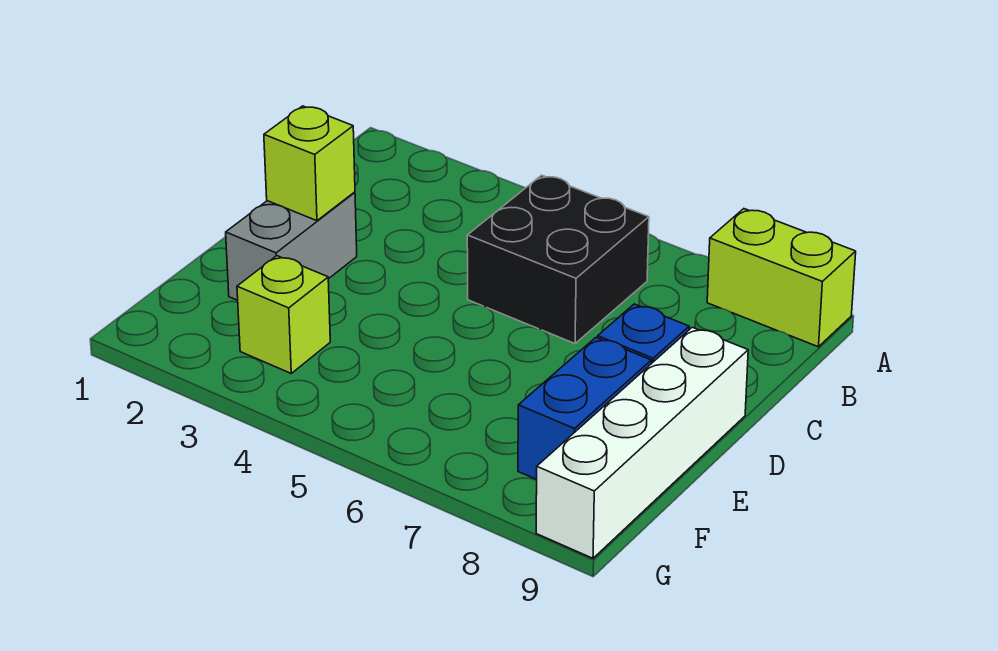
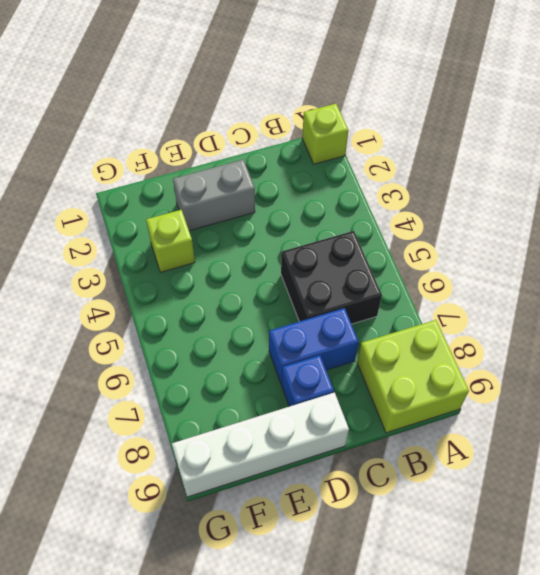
lime 1x2 brick [707,209,856,347] -> lime 2x2 brick [357,320,469,433]
lime 1x1 brick [264,106,355,221] -> lime 1x1 brick moved to [302,104,348,164]
blue 1x2 brick [518,338,651,479] -> blue 1x2 brick moved to [269,308,359,384]

